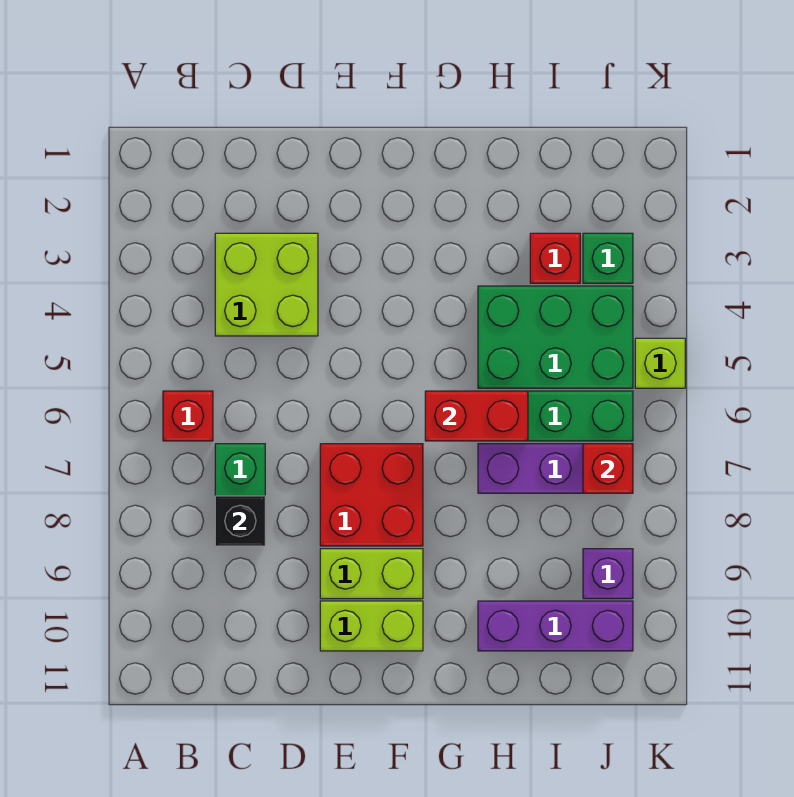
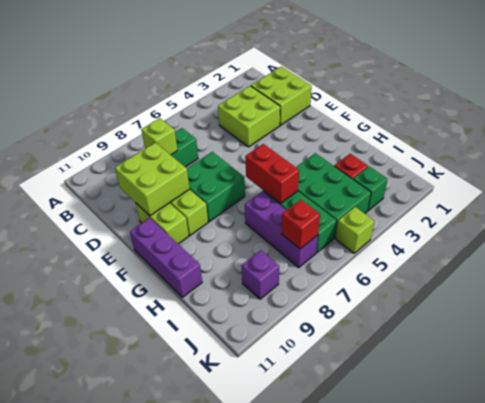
red 1x1 brick [163,391,213,441] -> none
none -> lime 2x2 brick [251,67,312,125]
black 1x1 brick [215,496,265,546] -> lime 1x1 brick [141,118,178,155]
none -> lime 2x2 brick [115,142,190,216]
red 2x2 brick [320,444,423,546] -> green 2x2 brick [187,152,245,222]
purple 1x3 brick [478,601,633,651] -> purple 1x3 brick moved to [130,218,202,297]

